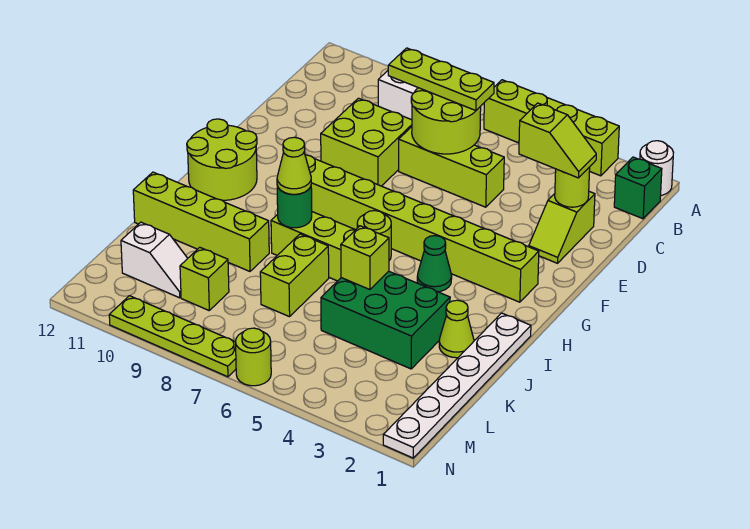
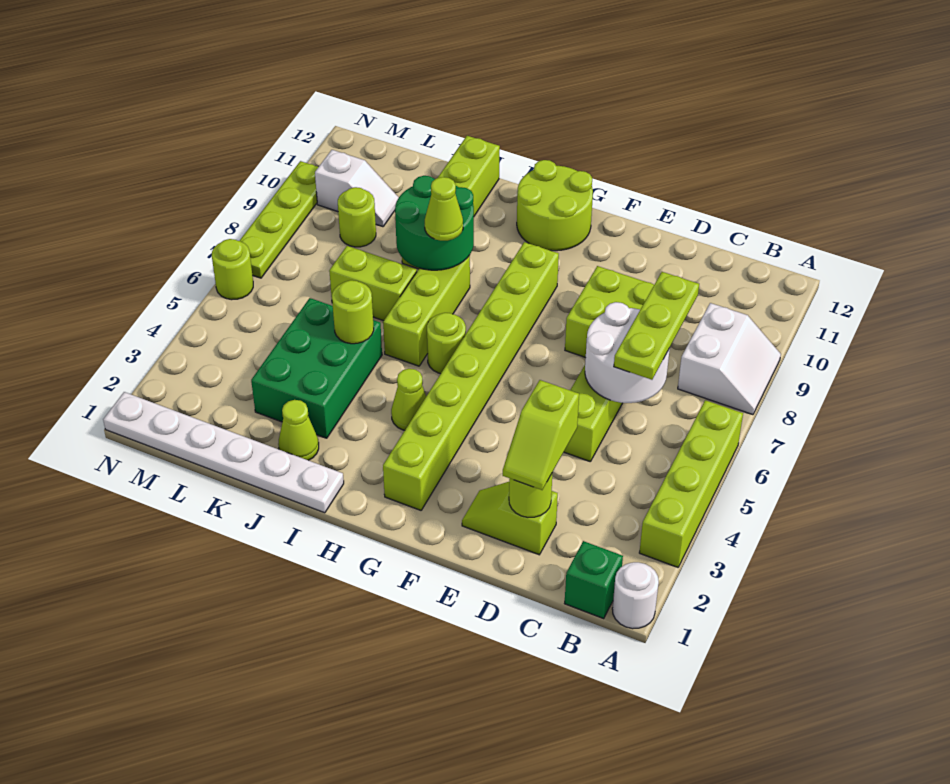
lime 2x2 round brick [411,88,481,154] -> white 2x2 round brick [585,302,670,403]
green 1x1 cone [417,236,452,292] -> lime 1x1 cone [391,369,426,430]
green 1x1 round brick [277,186,312,228] -> green 2x2 round brick [395,176,474,270]
lime 1x1 brick [341,226,389,290] -> lime 1x1 round brick [332,280,374,344]
lime 1x1 brick [180,247,229,310] -> lime 1x1 round brick [338,187,376,247]
white 1x2 slope [121,222,188,298] -> white 1x2 slope turned to [315,150,399,227]

